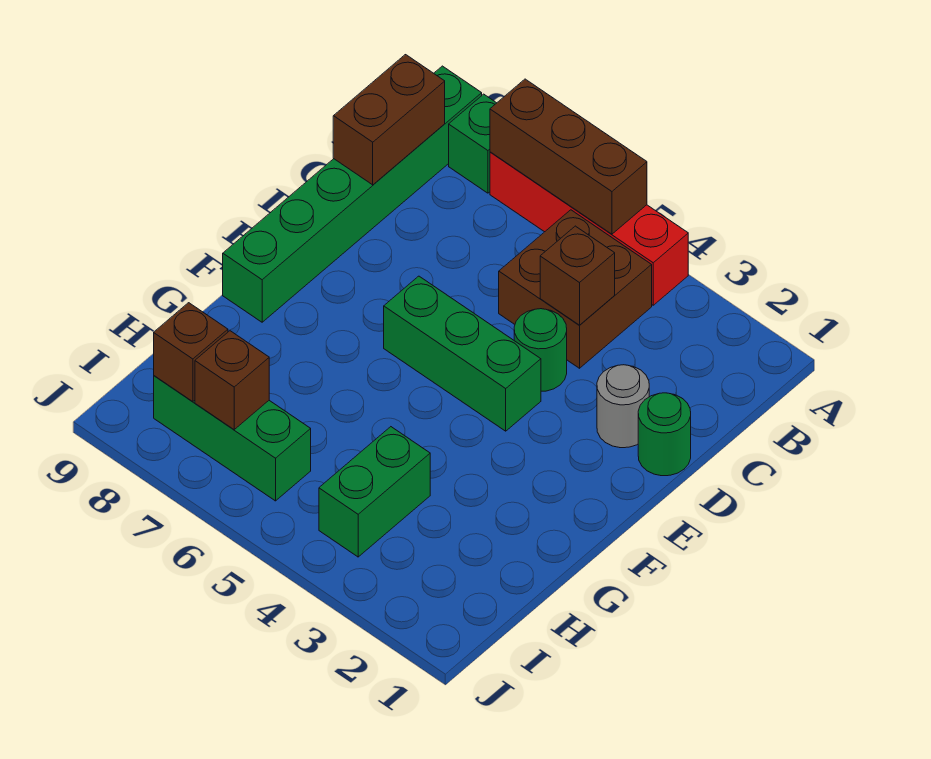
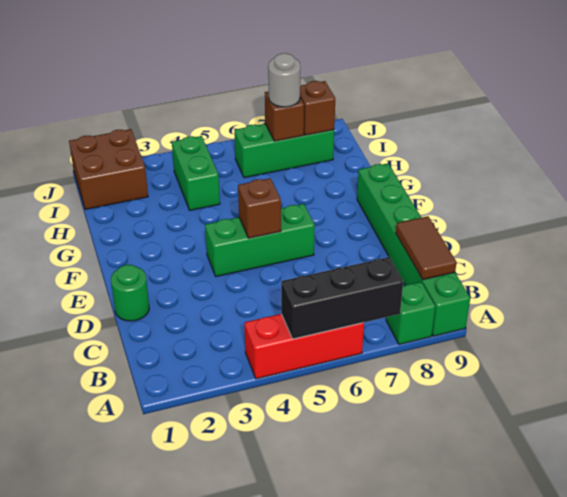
red 1x4 brick [490,152,688,305] -> red 1x3 brick [245,314,364,379]
brown 1x3 brick [490,79,647,234] -> black 1x3 brick [281,257,403,339]
brown 2x2 brick [499,210,652,368] -> brown 2x2 brick moved to [69,129,148,210]
brown 1x2 brick [333,55,445,185] -> brown 1x2 tile [396,216,457,280]
brown 1x1 brick [540,226,615,325] -> brown 1x1 brick moved to [238,178,281,238]
grey 1x1 round brick [597,365,649,448] -> grey 1x1 round brick moved to [268,53,300,107]
green 1x1 round brick [514,309,567,391] -> none

